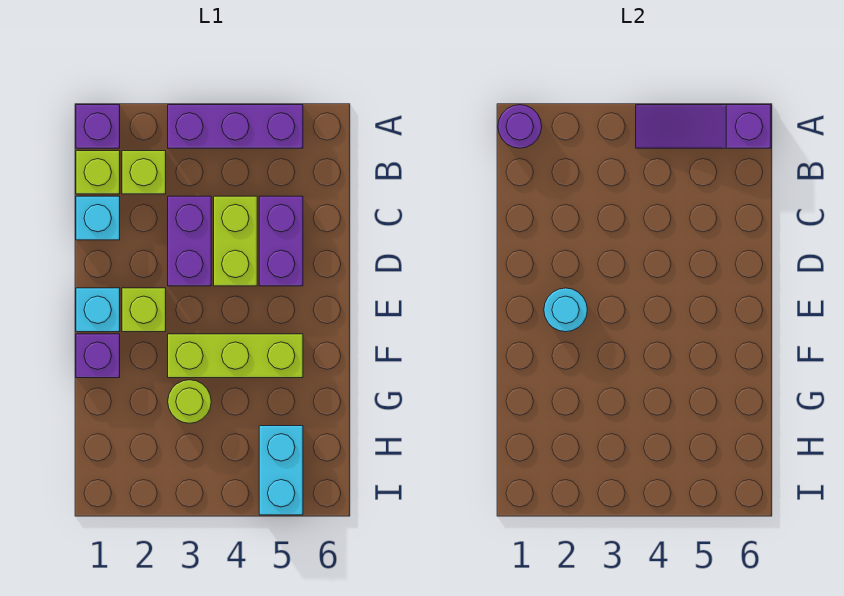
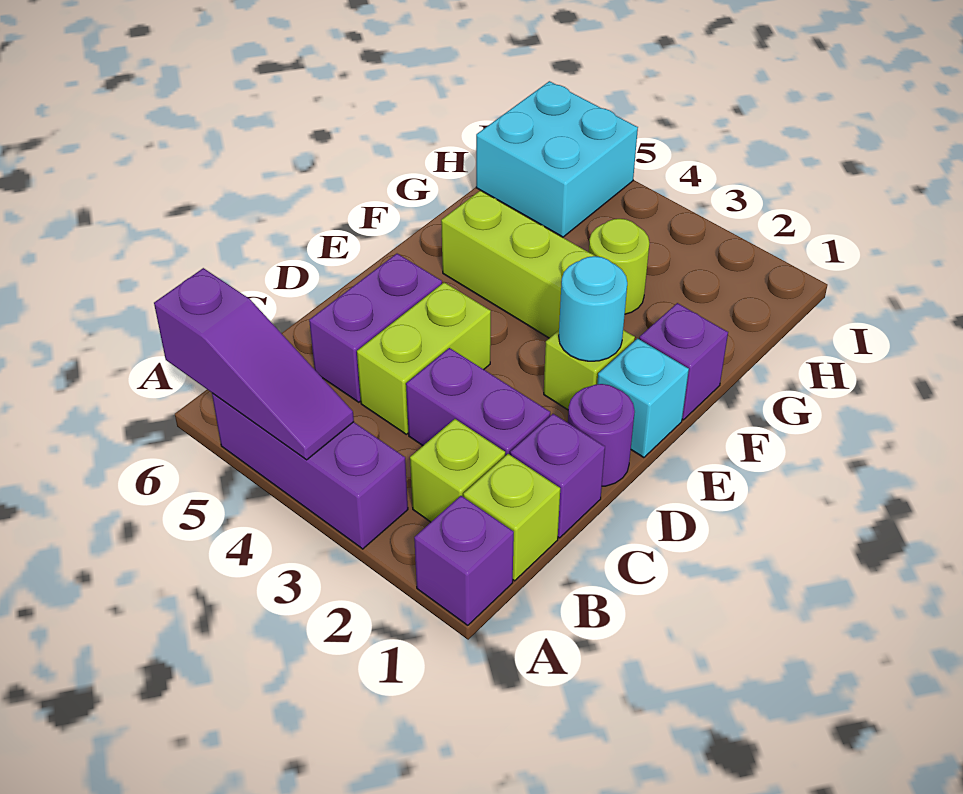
purple 1x1 round brick [498,105,542,148] -> purple 1x1 round brick moved to [568,384,635,486]
cyan 1x1 brick [76,196,120,240] -> purple 1x1 brick [510,414,605,538]
purple 1x2 brick [168,196,211,286] -> purple 1x2 brick turned to [406,348,550,456]
cyan 1x2 brick [259,426,303,515] -> cyan 2x2 brick [476,81,638,237]

